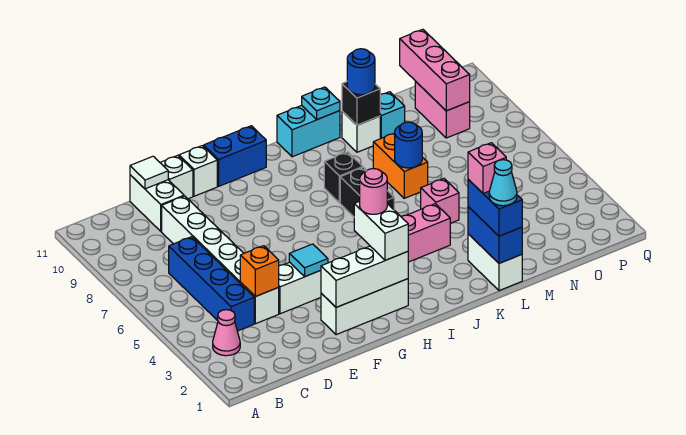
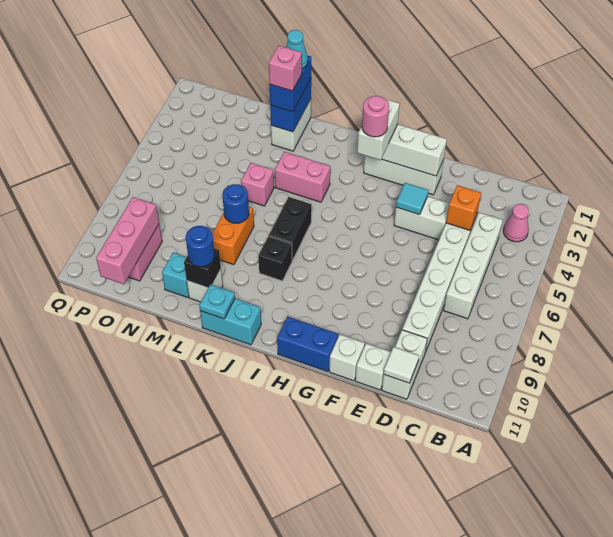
blue 1x4 brick [169,237,254,331] -> white 1x4 brick [444,213,503,319]

